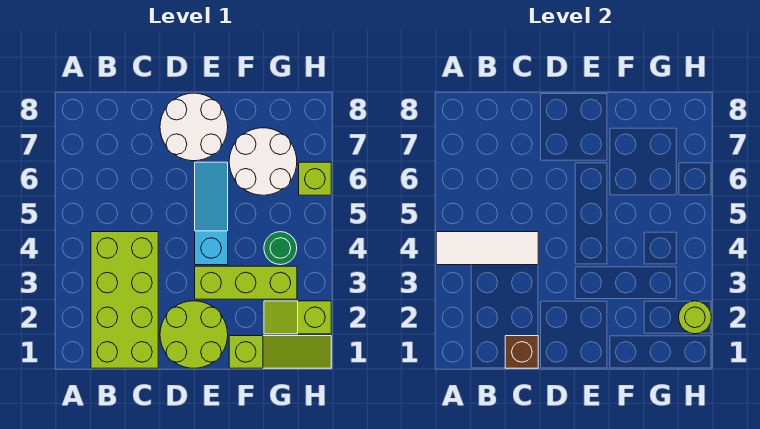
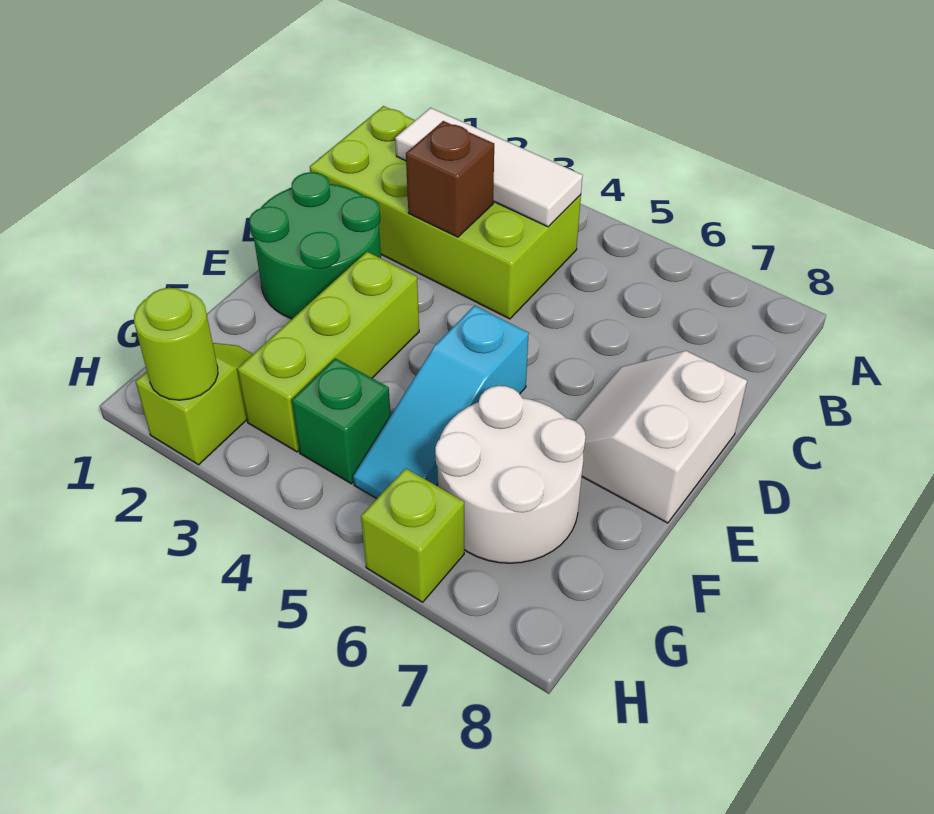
white 1x3 tile [436,232,538,265] -> white 1x3 tile turned to [395,108,583,227]
brown 1x1 brick [505,336,538,368] -> brown 1x1 brick moved to [406,121,494,237]
lime 2x2 round brick [160,301,228,368] -> green 2x2 round brick [249,172,381,319]
white 2x2 round brick [160,93,228,161] -> white 2x2 slope [575,351,747,523]
cyan 1x3 slope [195,162,228,265] -> cyan 1x3 slope turned to [353,306,529,499]
lime 1x3 slope [229,336,331,368] -> none
green 1x1 round brick [264,232,297,265] -> green 1x1 brick [292,358,391,484]

